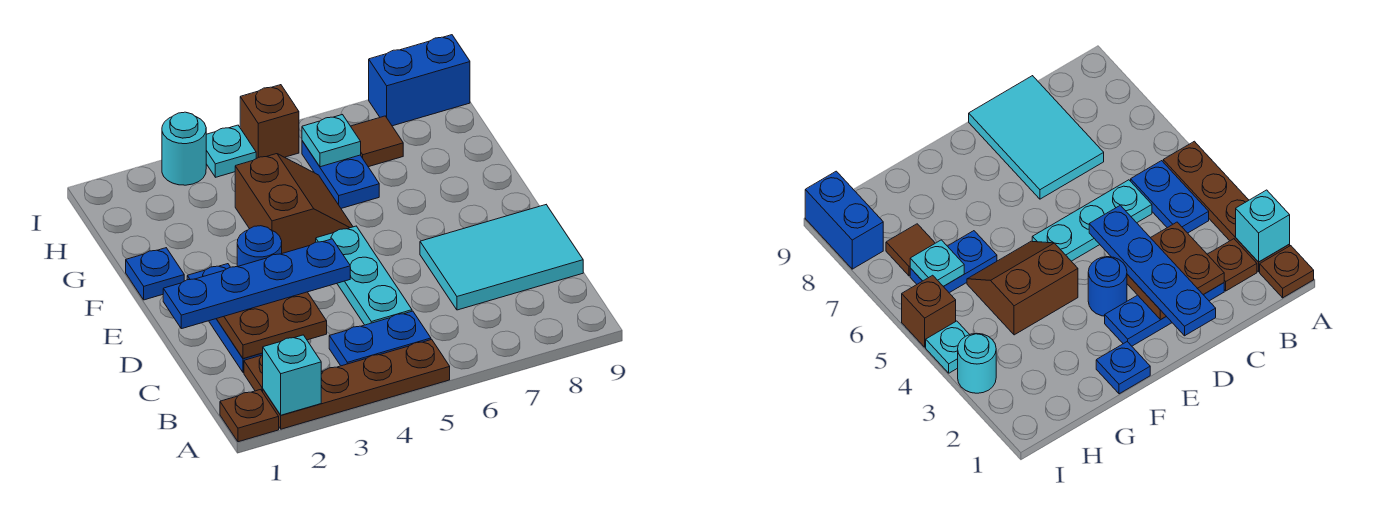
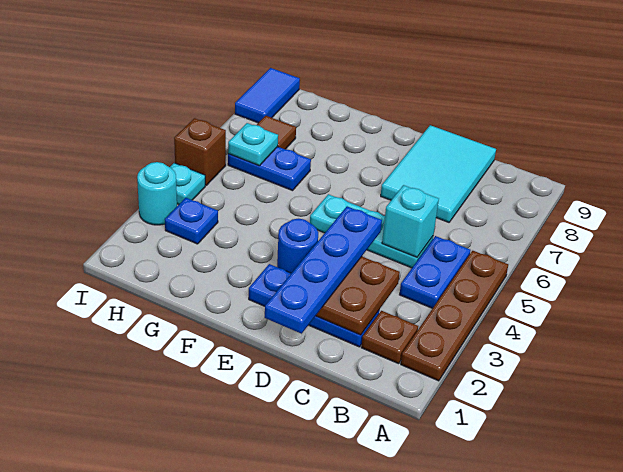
brown 1x1 plate [220,390,279,442] -> none
cyan 1x1 brick [263,335,321,415] -> cyan 1x1 brick moved to [382,185,439,257]
blue 1x1 plate [126,248,184,300] -> blue 1x1 plate moved to [165,198,218,244]
brown 2x2 slope [235,154,353,253] -> none
blue 1x2 brick [369,35,470,126] -> blue 1x2 tile [235,68,300,123]

